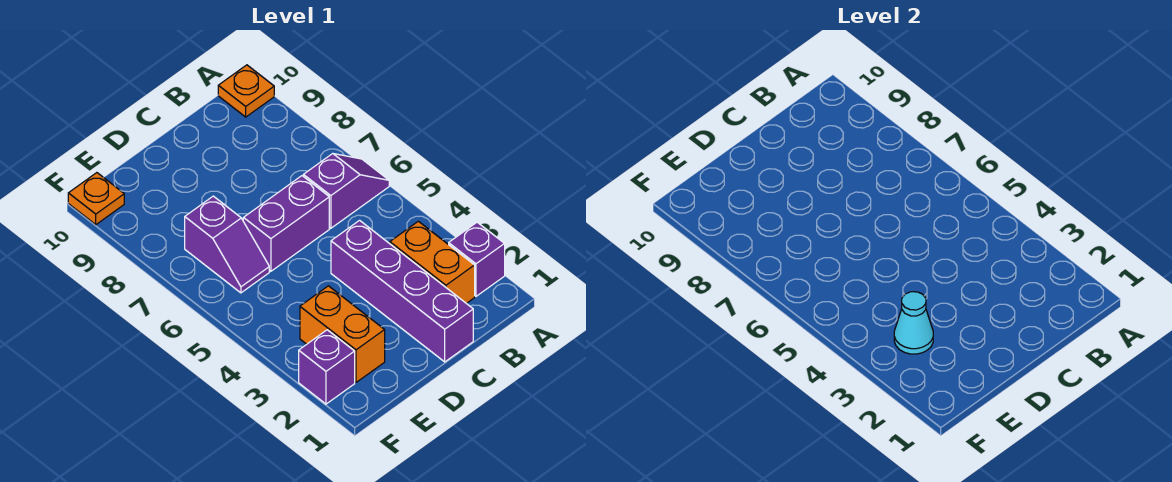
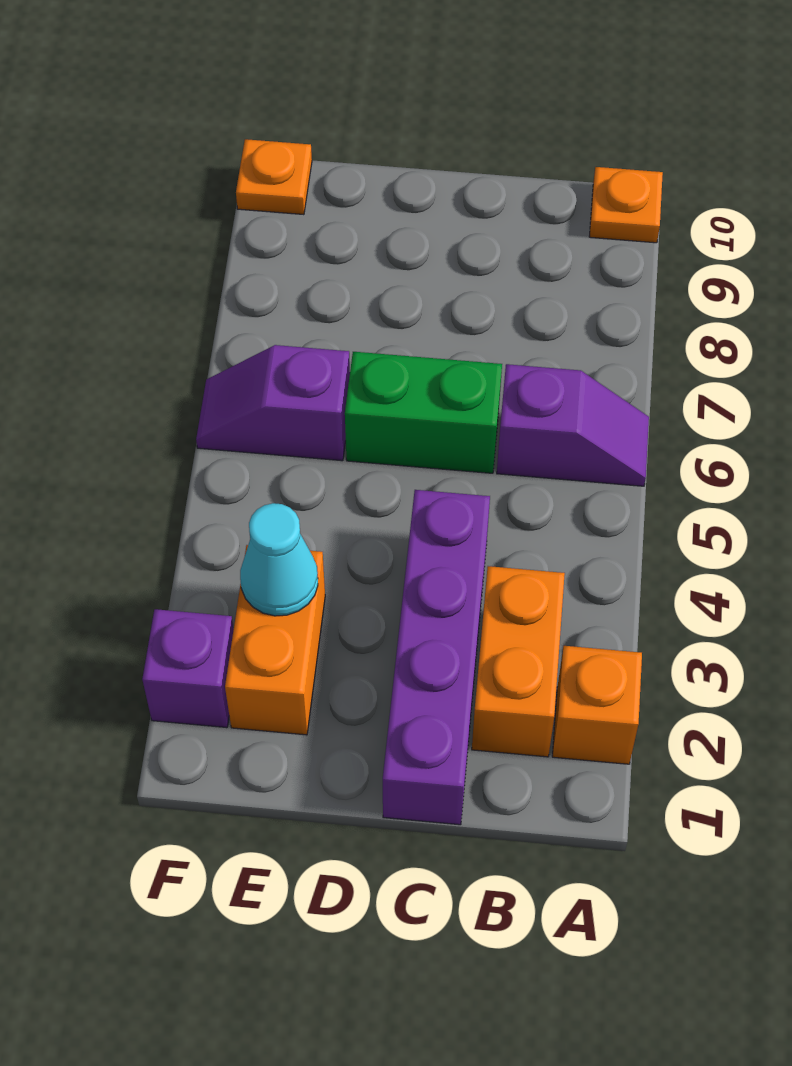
purple 1x1 brick [449,222,505,296] -> orange 1x1 brick [552,646,642,764]
purple 1x2 brick [243,176,329,271] -> green 1x2 brick [345,352,502,473]
purple 1x2 slope [185,196,269,293] -> purple 1x2 slope turned to [196,345,350,461]

